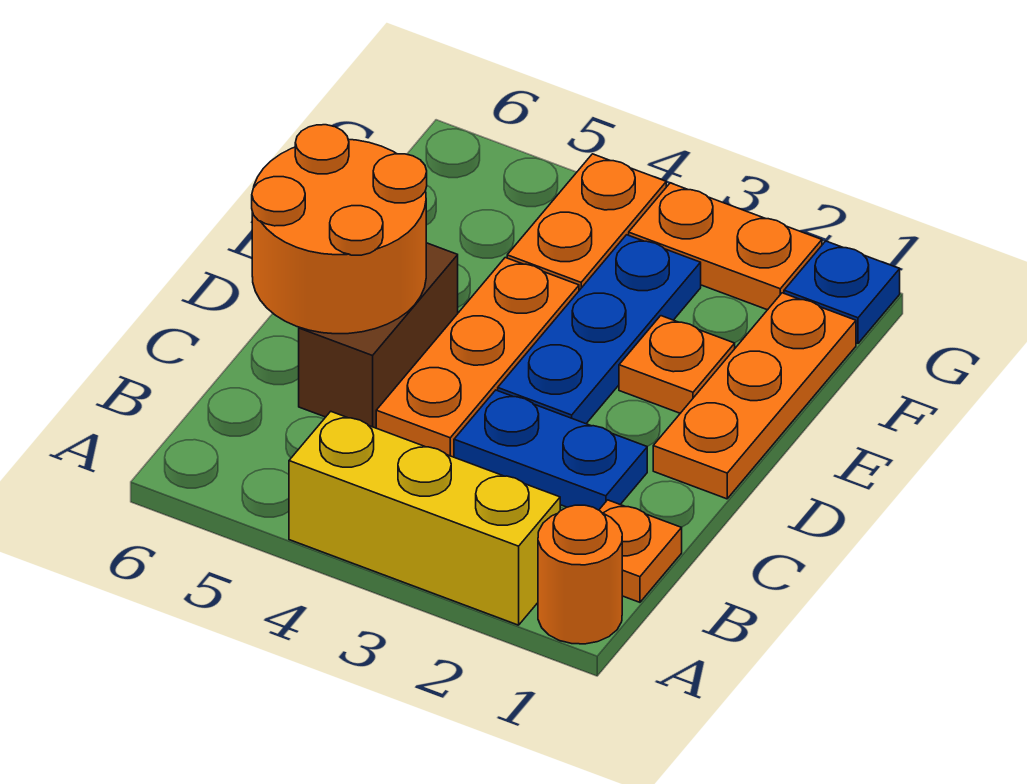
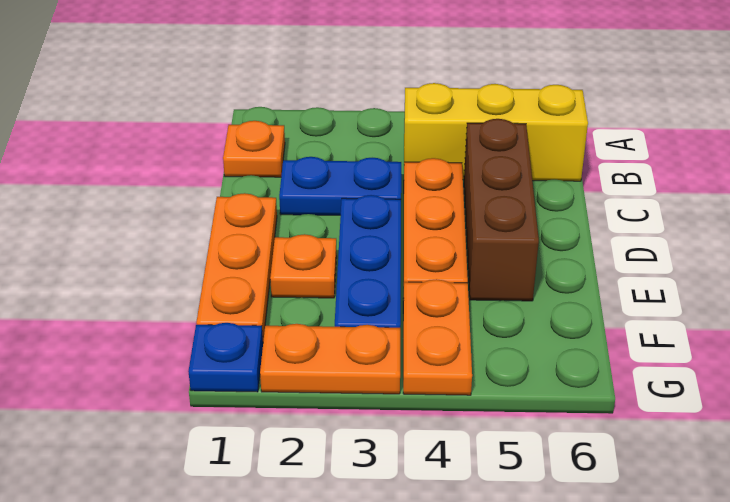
orange 1x1 round brick [538,505,622,644] -> none
yellow 1x3 brick [289,411,560,625] -> yellow 1x3 brick moved to [404,83,588,181]
brown 1x2 brick [299,243,458,428] -> brown 1x3 brick [464,119,539,301]
orange 2x2 round brick [252,125,427,334] -> none

